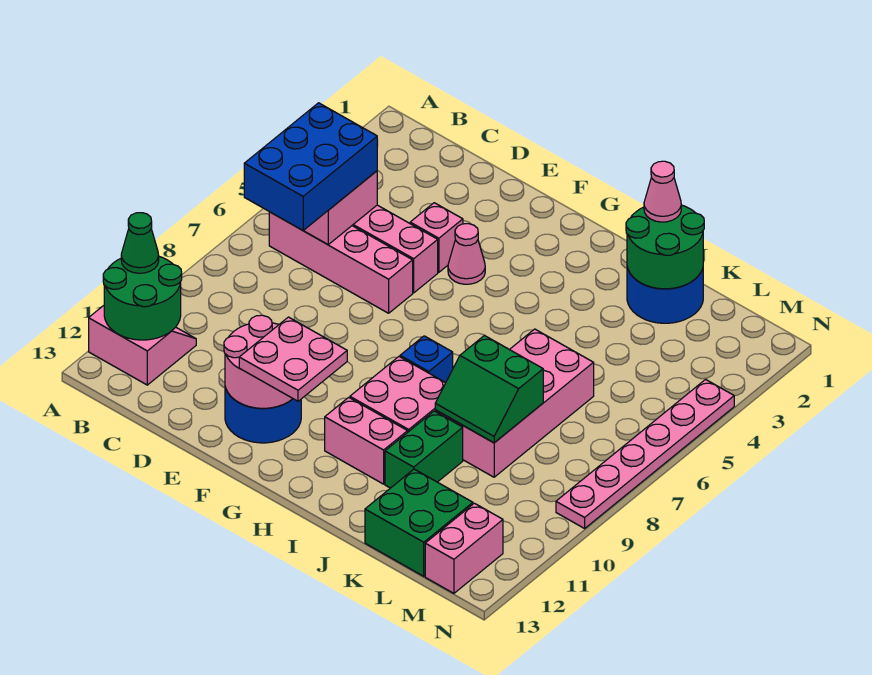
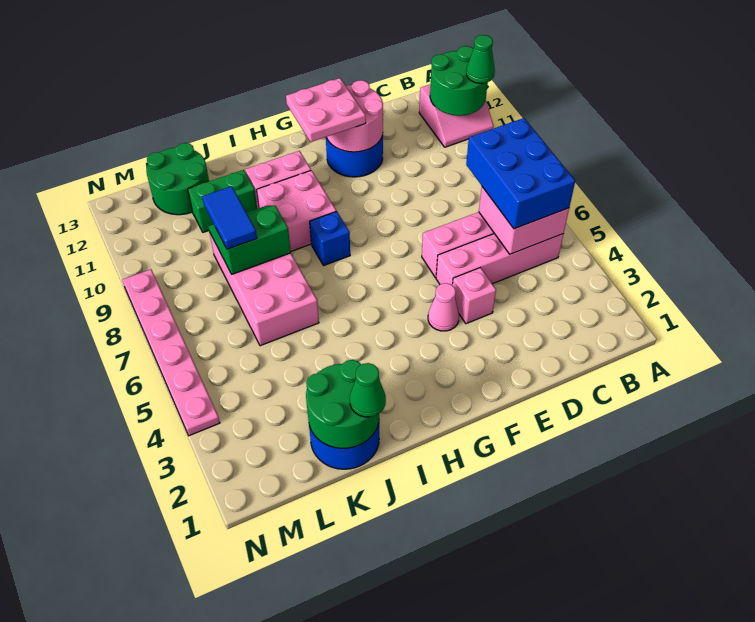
pink 1x1 cone [644,161,681,222] -> green 1x1 cone [350,363,386,417]
green 1x2 brick [385,411,463,488] -> green 1x2 brick turned to [188,170,257,232]
none -> blue 1x2 tile [202,186,257,249]
green 2x2 brick [365,469,473,576] -> green 2x2 round brick [146,143,209,215]
pink 1x2 brick [425,503,503,593] -> none

